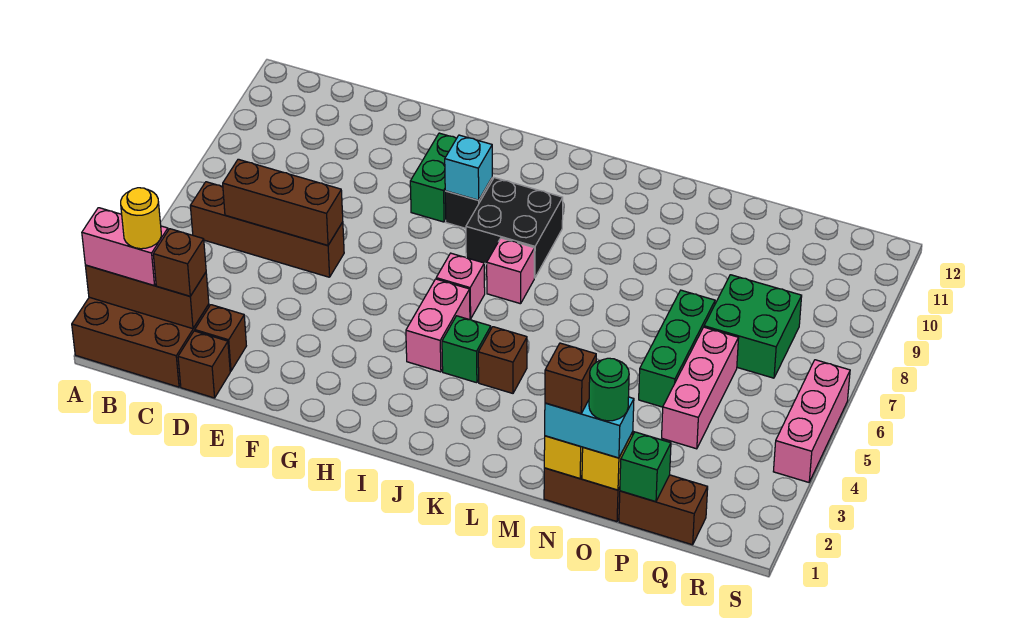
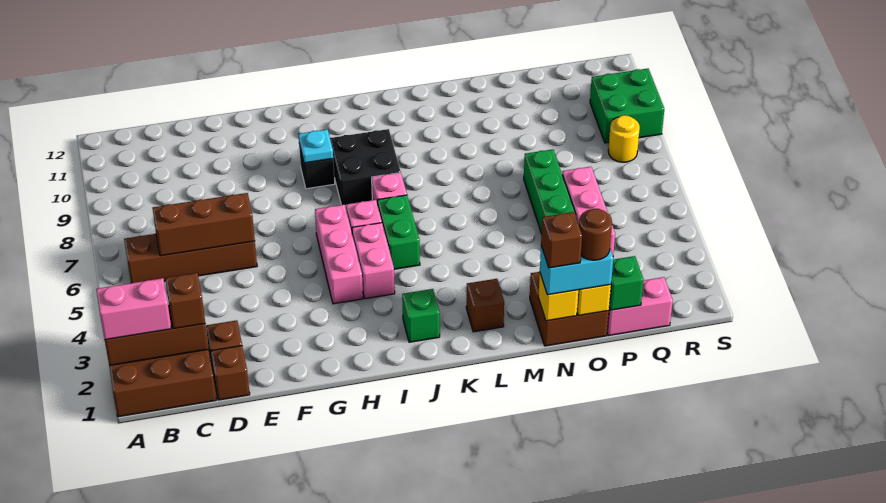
yellow 1x1 round brick [121,188,161,249] -> yellow 1x1 round brick moved to [608,115,640,162]
green 1x2 brick [410,133,457,222] -> green 1x2 brick moved to [378,195,420,269]
cyan 1x1 brick [445,135,492,200] -> cyan 1x1 plate [299,130,333,163]
green 1x1 brick [442,316,491,383] -> green 1x1 brick moved to [402,289,440,342]
brown 1x1 brick [478,327,527,393] -> brown 1x1 brick moved to [466,279,504,332]
green 1x1 round brick [589,358,629,421] -> brown 1x1 round brick [579,209,612,260]
brown 1x2 brick [619,475,708,545] -> pink 1x2 brick [607,277,673,336]
green 2x2 brick [704,275,802,378] -> green 2x2 brick moved to [590,69,664,143]
pink 1x3 brick [773,360,850,482] -> pink 1x3 brick moved to [315,205,363,304]

